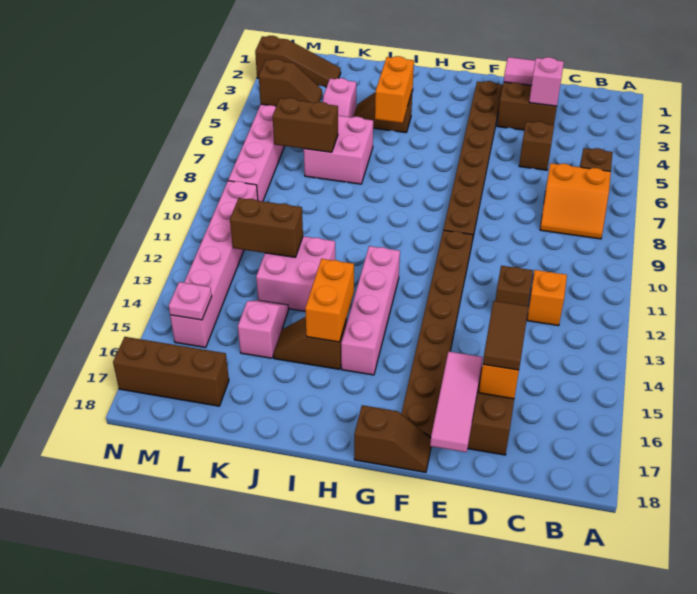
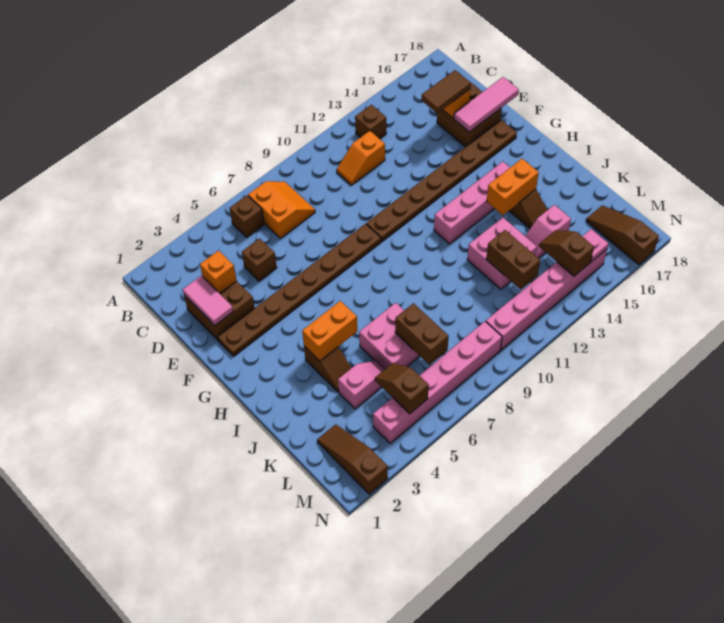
pink 1x1 brick [529,57,564,106] -> orange 1x1 brick [200,250,237,294]
brown 1x1 brick [495,266,533,306] -> brown 1x1 brick moved to [355,105,386,139]
brown 1x2 slope [354,405,431,472] -> brown 1x2 slope moved to [539,230,594,276]
brown 1x3 brick [113,337,229,406] -> brown 1x3 slope [586,205,659,265]

